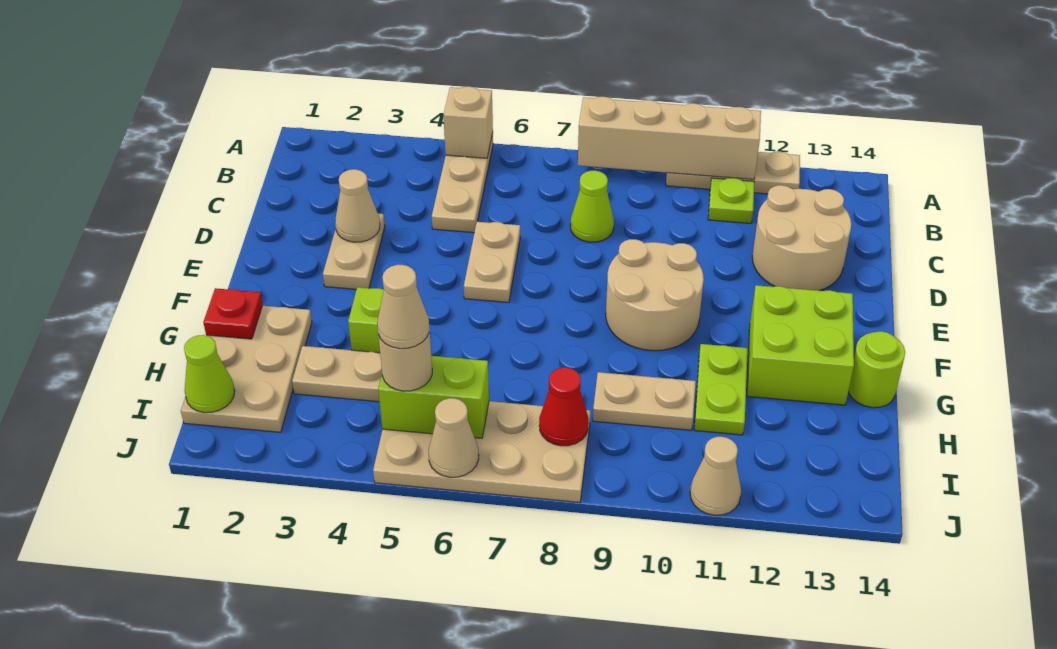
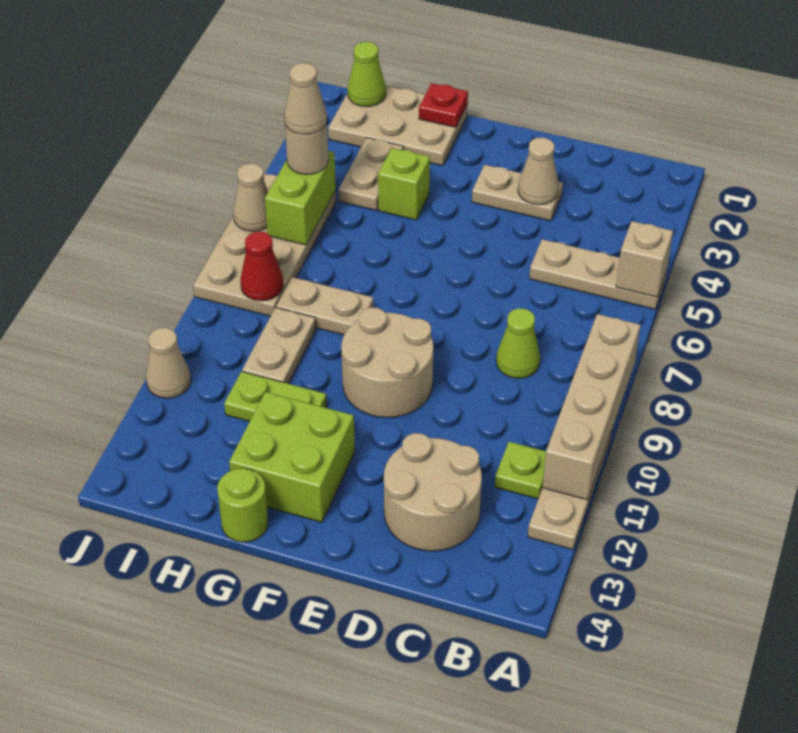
tan 1x2 plate [464,222,520,303] -> tan 1x2 plate moved to [276,277,373,335]

